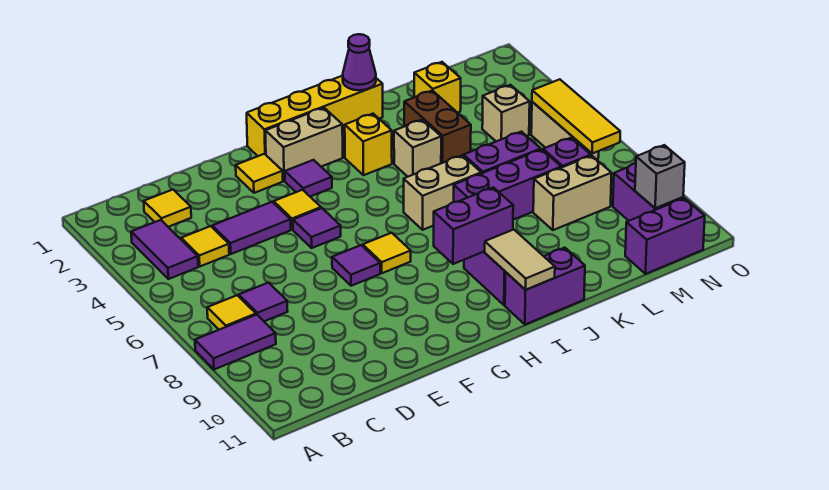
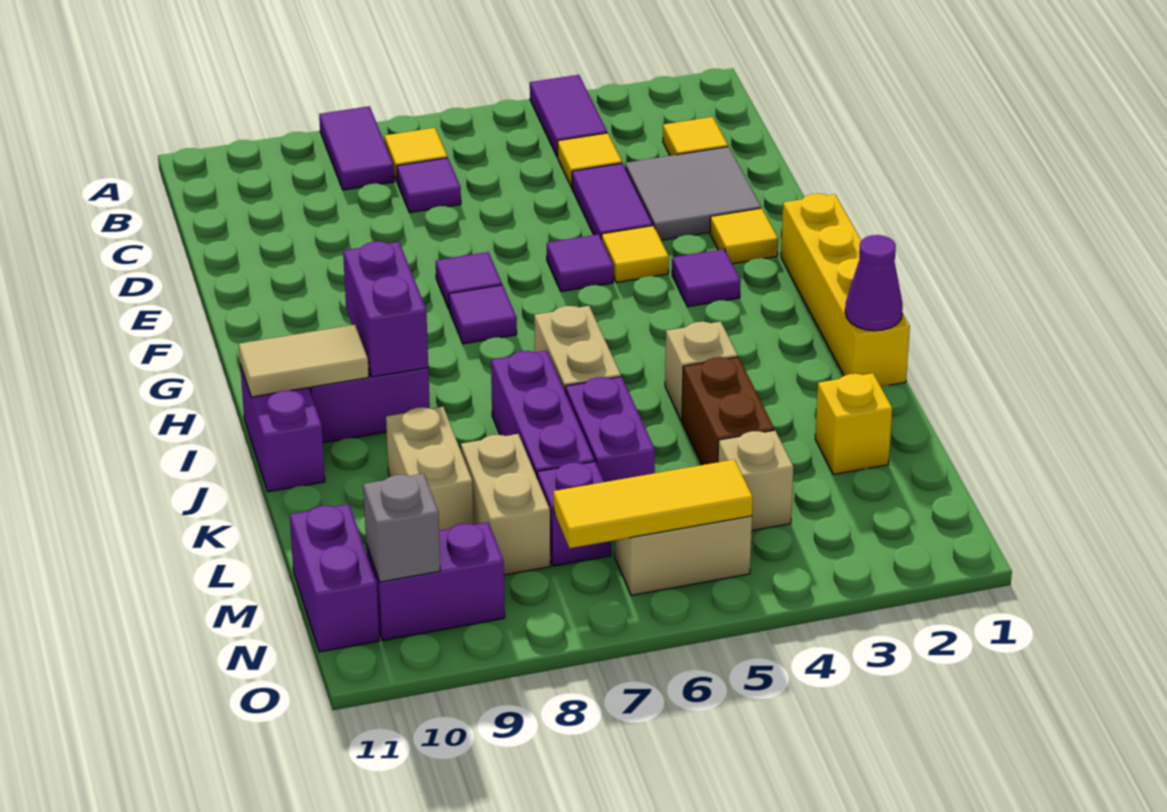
purple 1x2 tile [131,220,198,279] -> purple 1x2 tile turned to [530,75,607,157]
none -> grey 2x2 tile [625,147,761,240]
tan 1x2 brick [265,108,343,181] -> tan 1x2 brick moved to [386,407,473,531]
yellow 1x1 tile [363,233,411,273] -> purple 1x1 tile [449,285,517,344]
yellow 1x1 brick [345,114,392,175] -> none
brown 1x2 brick [404,90,471,163] -> brown 1x2 brick turned to [682,357,774,465]

